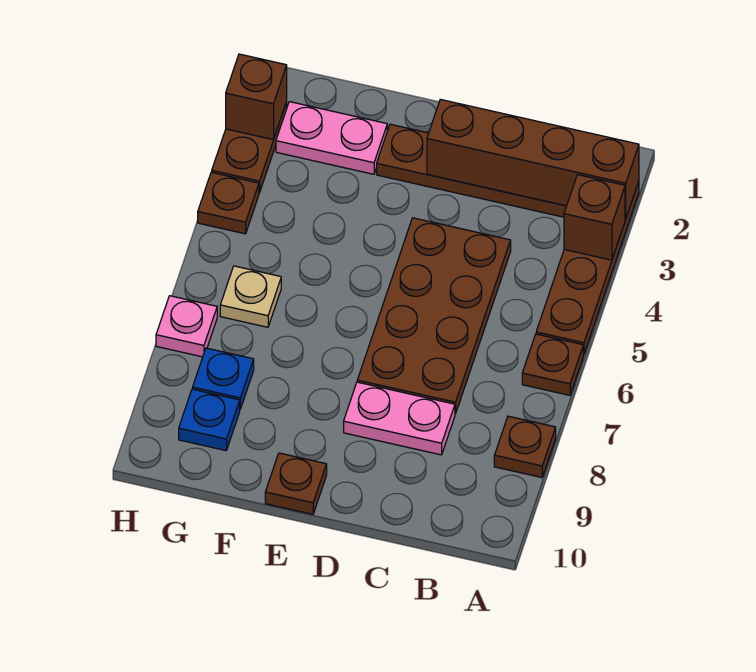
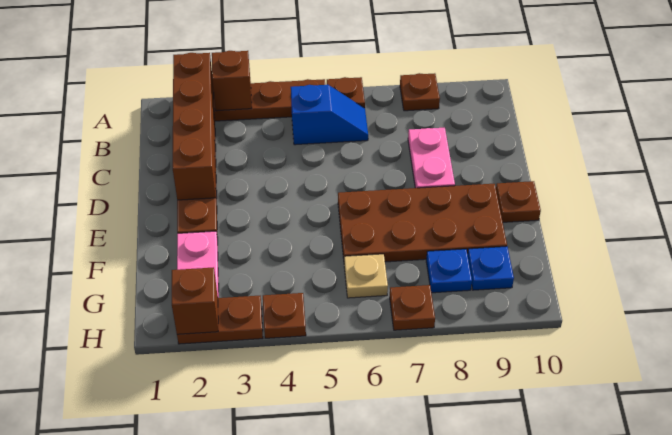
none -> blue 1x2 slope [291,85,368,145]
brown 2x4 plate [357,218,511,414] -> brown 2x4 plate moved to [338,184,507,262]
pink 1x1 plate [156,296,217,357] -> brown 1x1 plate [390,285,435,330]

